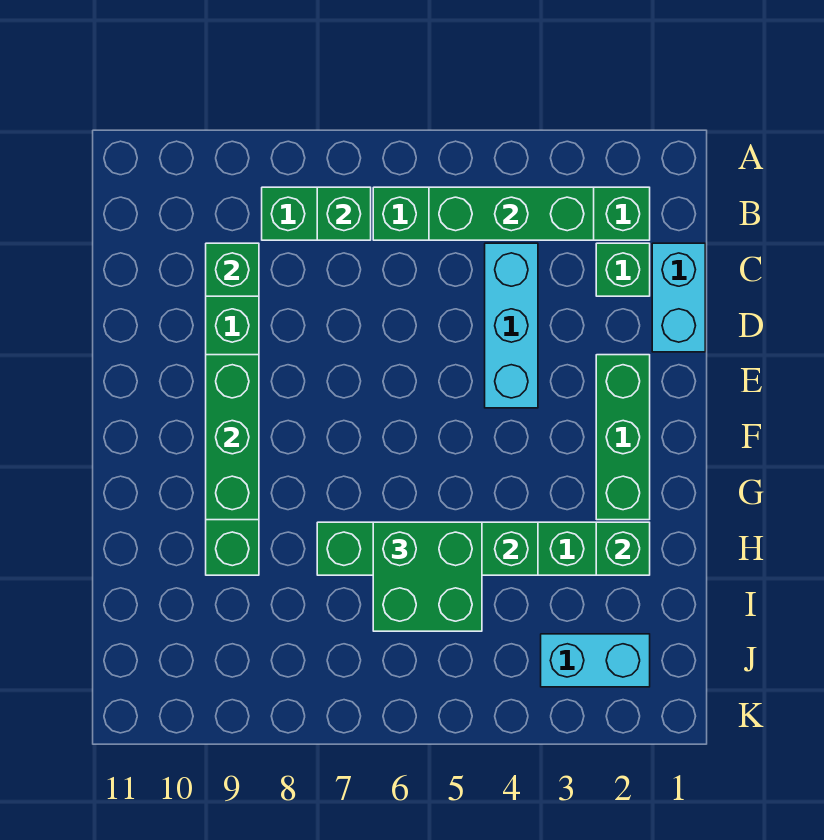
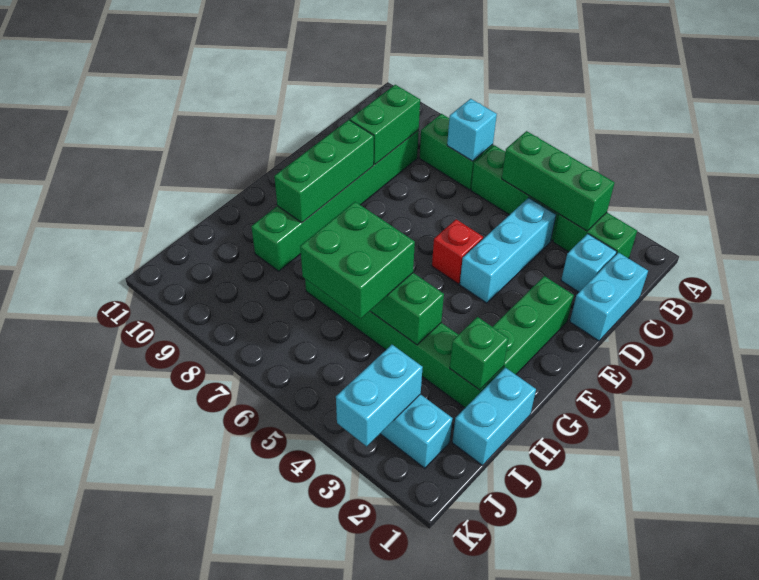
green 1x1 brick [317,187,371,240] -> cyan 1x1 brick [447,99,497,161]
green 1x1 brick [596,243,650,296] -> cyan 1x1 brick [561,234,617,292]
green 1x1 brick [206,243,259,296] -> green 1x2 brick [350,85,420,164]
none -> red 1x1 brick [432,219,483,284]
none -> cyan 1x2 brick [452,368,536,466]
none -> cyan 1x2 brick [336,345,423,446]

